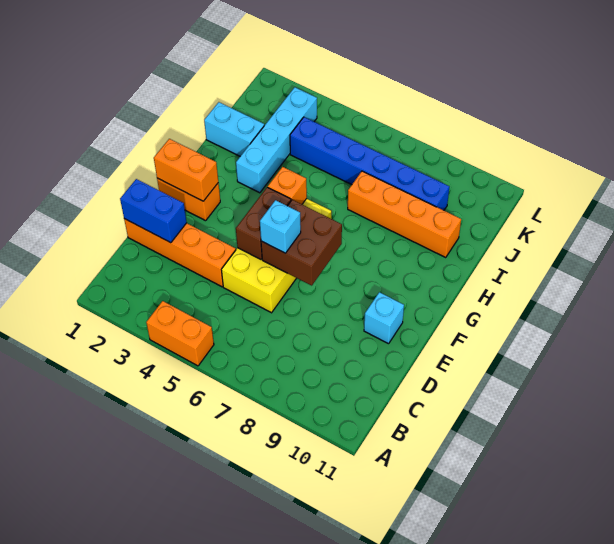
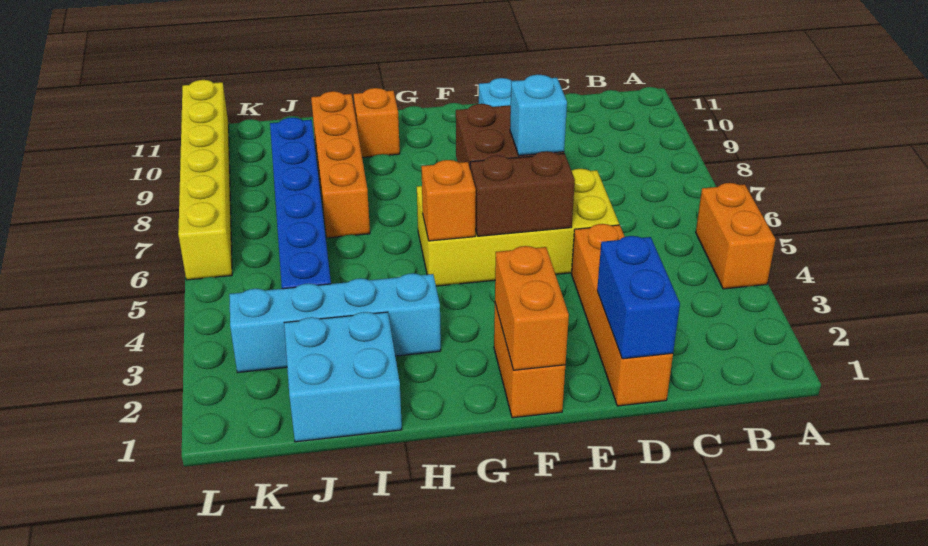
none -> orange 1x1 brick [354,88,400,158]
cyan 1x2 brick [204,102,264,156] -> cyan 2x2 brick [284,312,402,442]
none -> yellow 1x6 brick [178,80,232,280]

